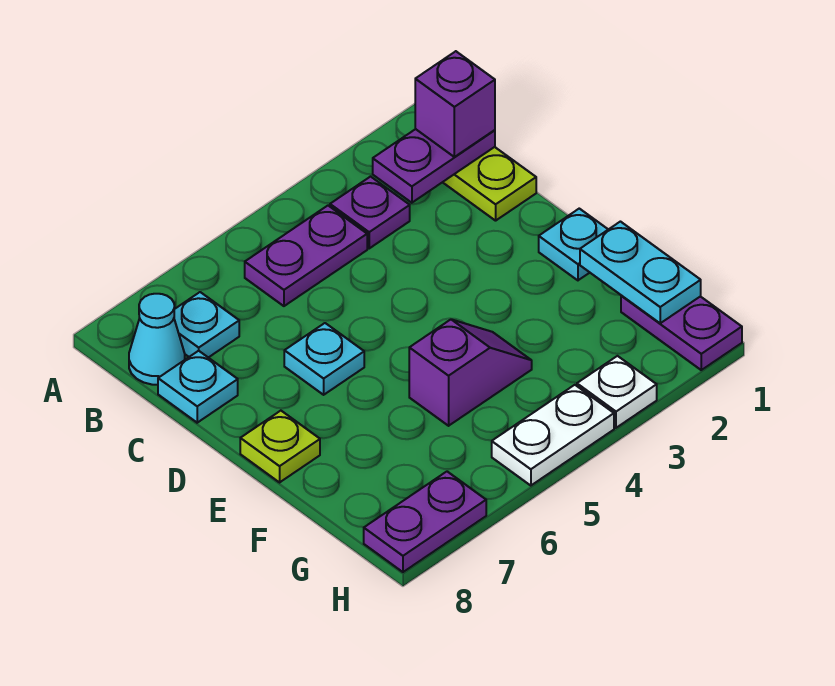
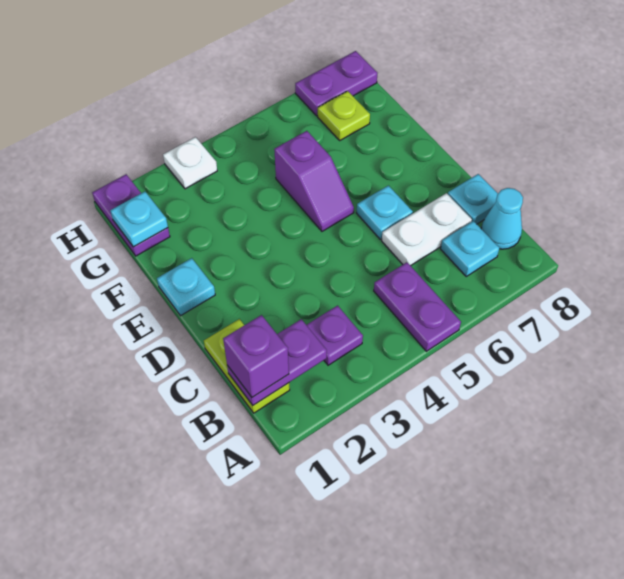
purple 1x2 plate [245,206,367,306] -> purple 1x2 plate turned to [374,262,461,351]
lime 1x1 plate [240,411,320,482] -> lime 1x1 plate moved to [318,91,370,140]
cyan 1x2 plate [580,222,701,323] -> cyan 1x1 plate [110,192,168,247]
purple 1x2 slope [409,319,532,426] -> purple 1x2 slope turned to [274,131,354,231]
white 1x2 plate [492,385,614,486] -> white 1x2 plate moved to [382,193,472,266]

